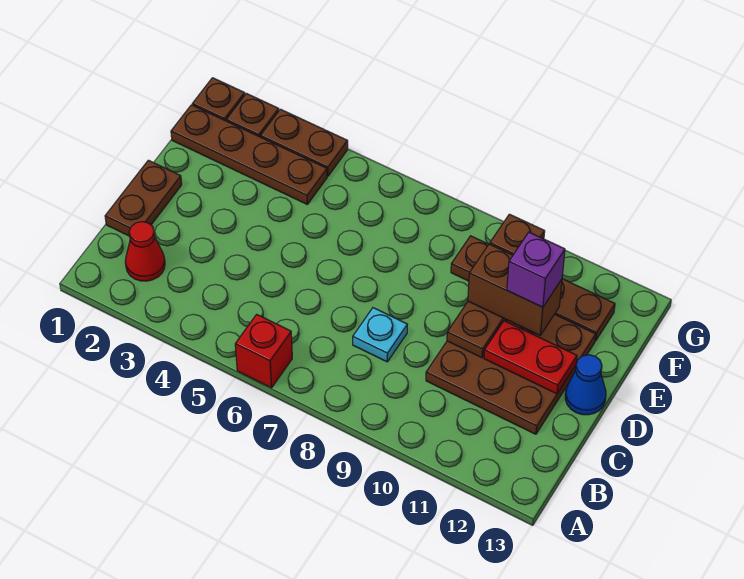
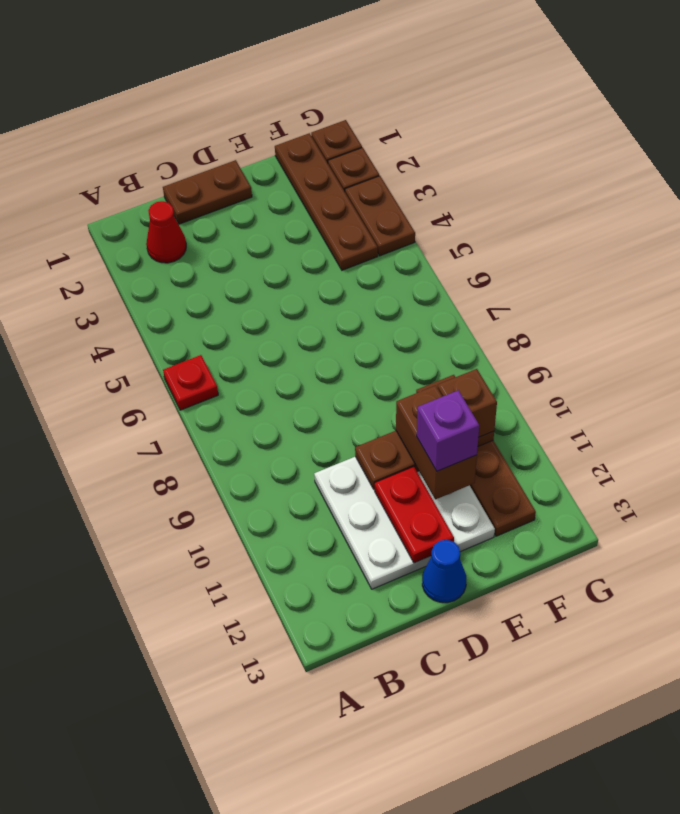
red 1x1 brick [235,314,292,388] -> red 1x1 plate [163,355,218,410]
cyan 1x1 plate [353,308,407,362] -> none
brown 3x3 plate [426,314,596,434] -> white 3x3 plate [314,457,495,589]

